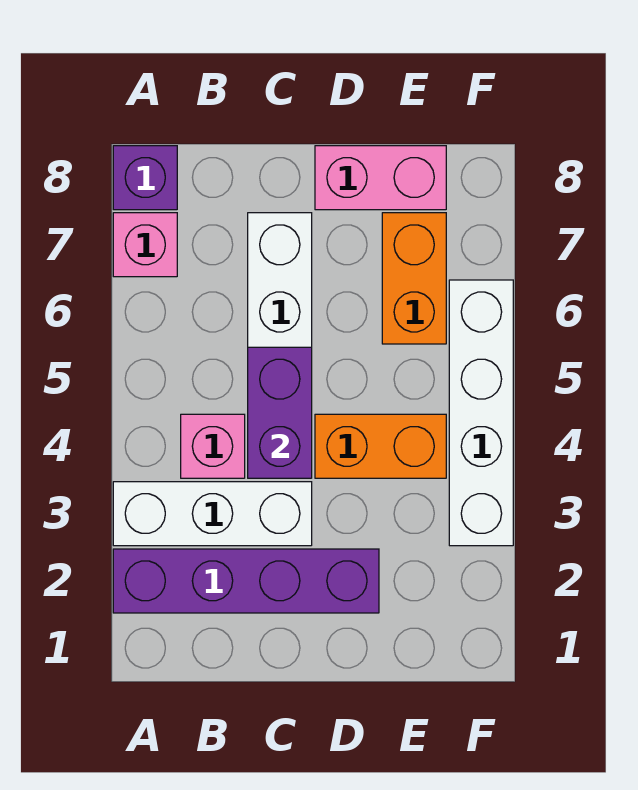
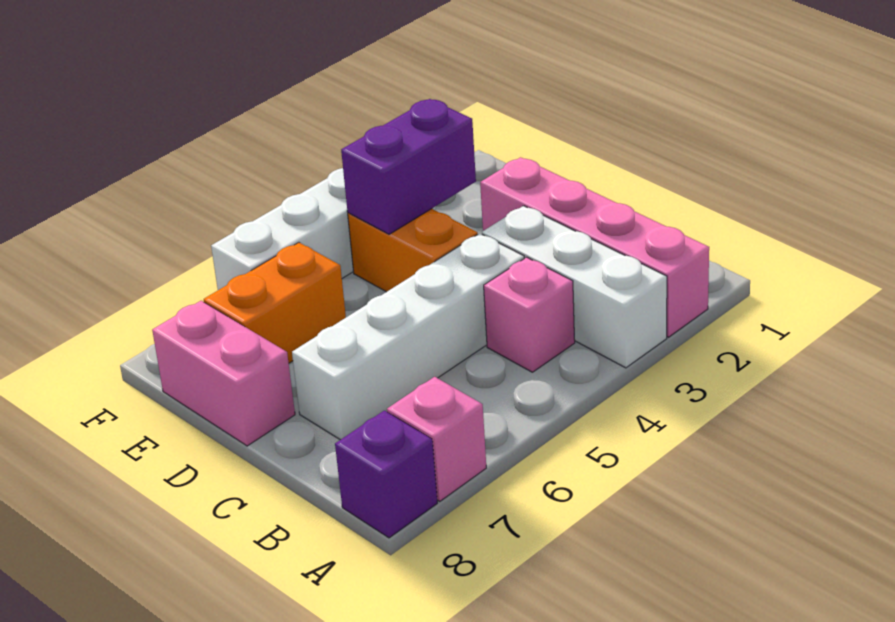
purple 1x4 brick [113,549,379,613] -> pink 1x4 brick [480,157,709,337]
purple 1x2 brick [248,347,312,478] -> purple 1x2 brick moved to [341,99,476,234]

